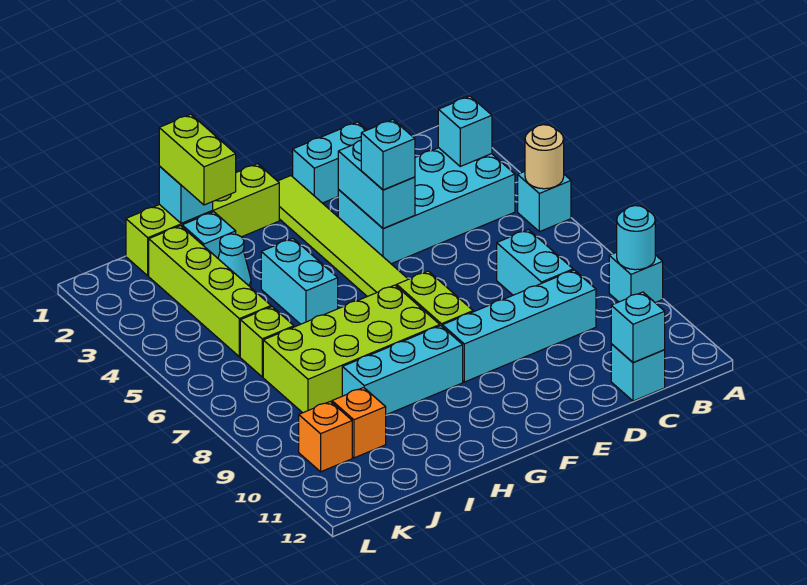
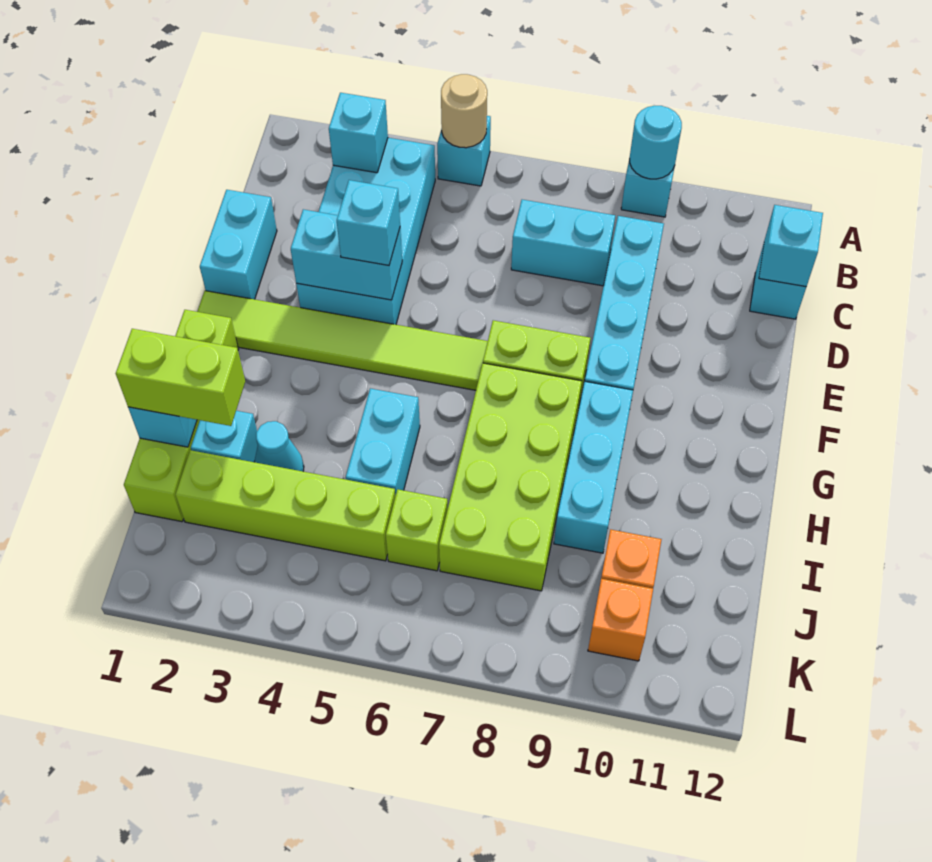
cyan 1x2 brick [261,238,338,324] -> cyan 1x2 brick turned to [346,389,420,496]

